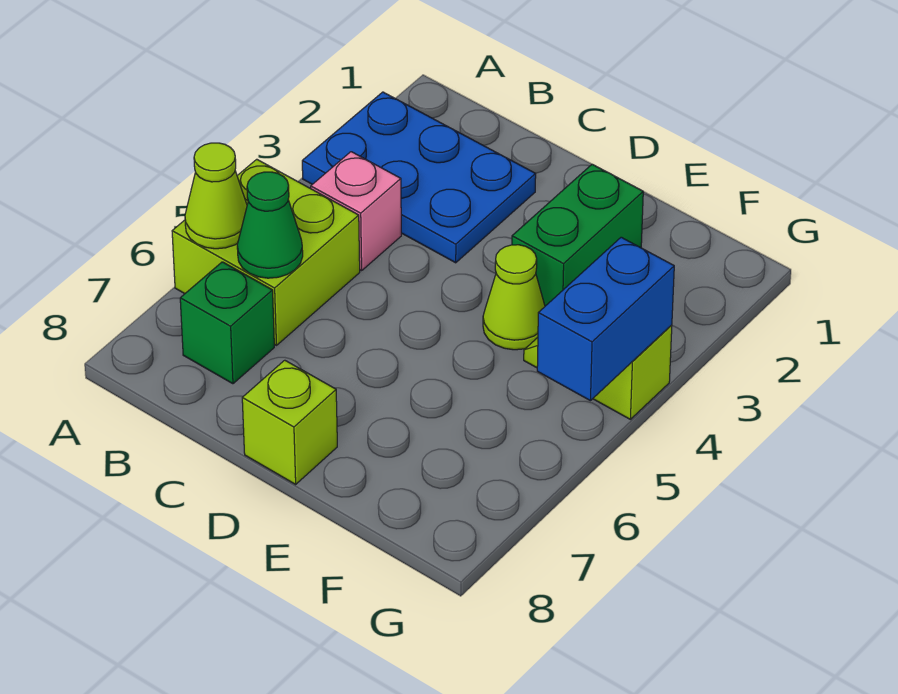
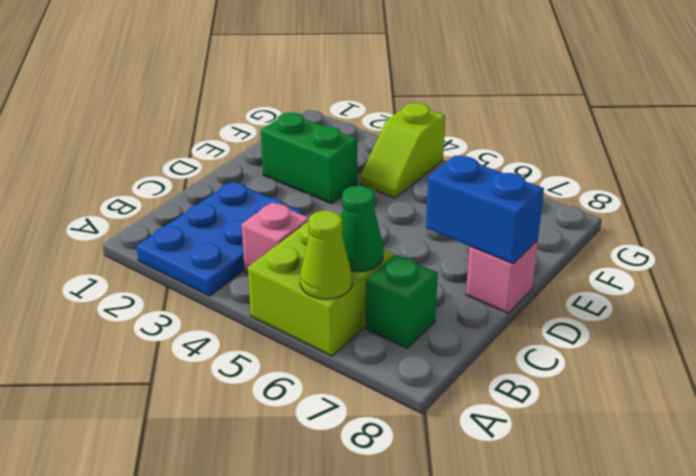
lime 1x1 brick [242,360,337,484] -> pink 1x1 brick [466,240,538,313]
lime 1x1 cone [483,245,545,350] -> none
blue 1x2 brick [537,237,674,401] -> blue 1x2 brick moved to [426,156,544,264]

